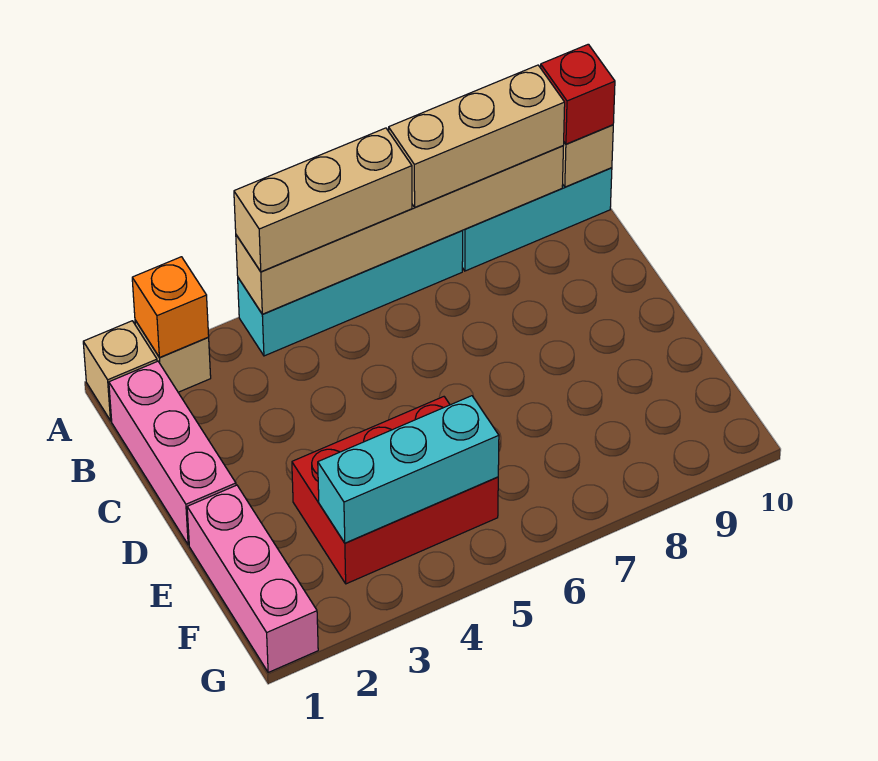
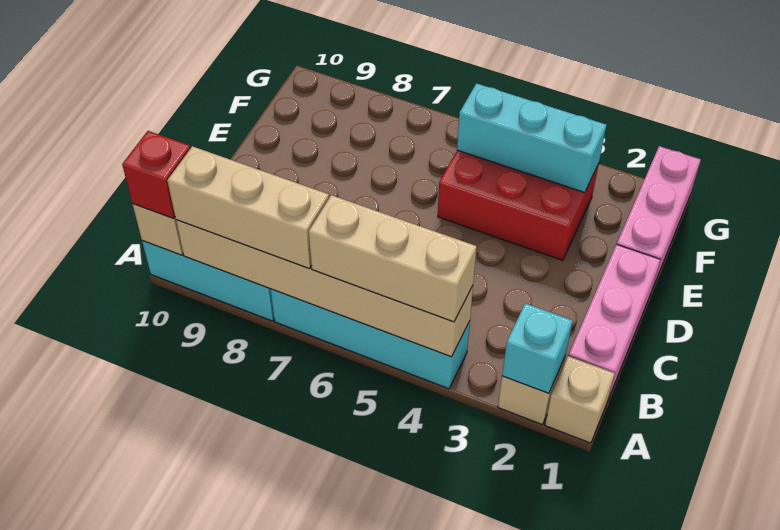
orange 1x1 brick [132,257,209,358] -> cyan 1x1 brick [502,303,573,393]

